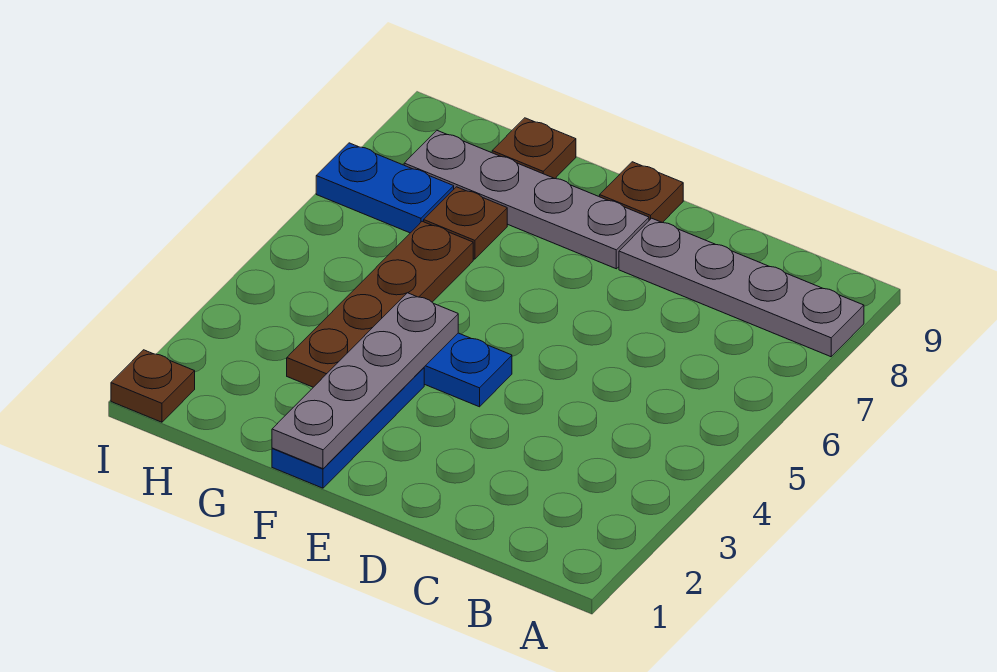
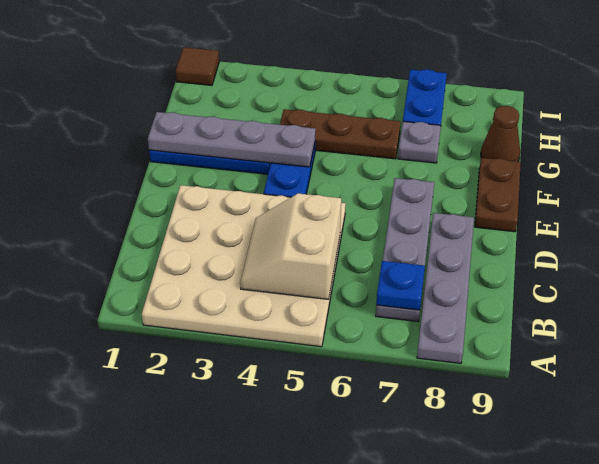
none -> tan 4x4 plate [142,185,346,347]
none -> tan 2x2 slope [240,193,341,299]
none -> blue 1x1 plate [376,261,425,310]
grey 1x4 plate [404,131,649,269] -> grey 1x4 plate moved to [376,178,434,321]
brown 1x1 plate [600,162,683,223] -> brown 1x2 plate [475,158,521,232]
brown 1x4 plate [287,221,473,387] -> brown 1x3 plate [280,109,401,159]
brown 1x1 plate [424,187,507,259] -> grey 1x1 plate [398,122,441,163]
brown 1x1 plate [492,118,576,179] -> brown 1x1 cone [481,106,520,161]
brown 1x1 plate [111,350,195,422] -> brown 1x1 tile [175,47,219,85]

